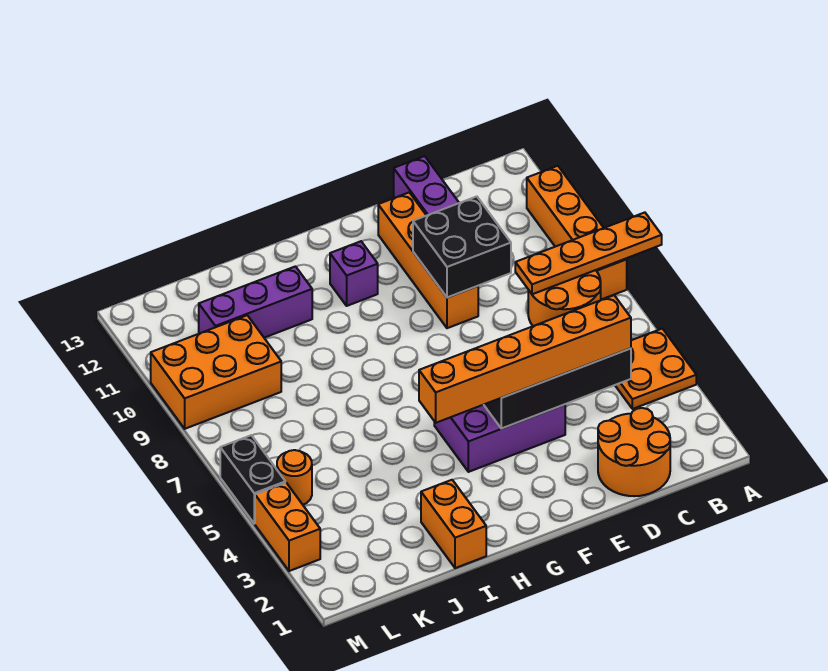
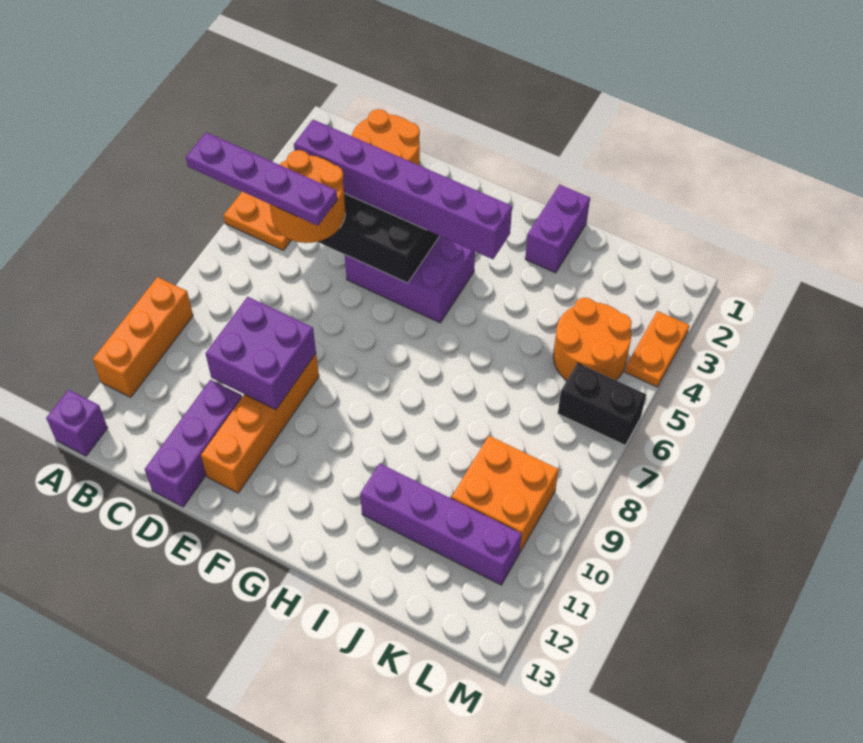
orange 1x4 plate [515,212,662,294] -> purple 1x4 plate [186,132,337,226]
orange 1x4 brick [527,166,627,300] -> orange 1x3 brick [93,277,193,397]
orange 1x6 brick [419,295,631,423] -> purple 1x6 brick [294,120,512,259]
black 2x2 brick [413,196,511,298] -> purple 2x2 brick [206,297,316,410]
purple 1x1 brick [330,241,378,306] -> purple 1x1 brick moved to [46,390,107,456]
orange 1x2 brick [421,480,486,568] -> purple 1x2 brick [525,185,590,273]
purple 1x3 brick [199,266,312,338] -> purple 1x4 brick [360,464,522,585]
orange 2x3 brick [151,315,281,429] -> orange 2x2 brick [451,436,559,552]
orange 1x1 round brick [277,450,312,505] -> orange 2x2 round brick [553,298,632,380]
orange 1x2 brick [255,483,320,571] -> orange 1x2 plate [625,311,689,387]
black 1x2 brick [220,435,285,524] -> black 1x2 brick turned to [558,363,646,445]

